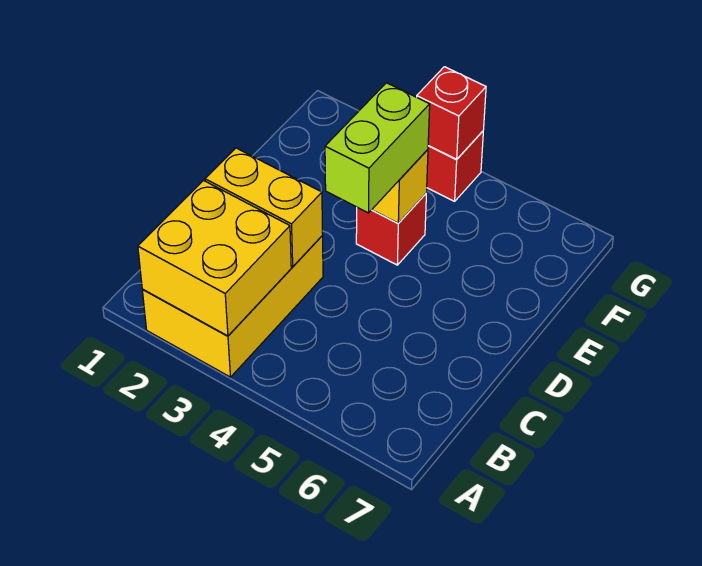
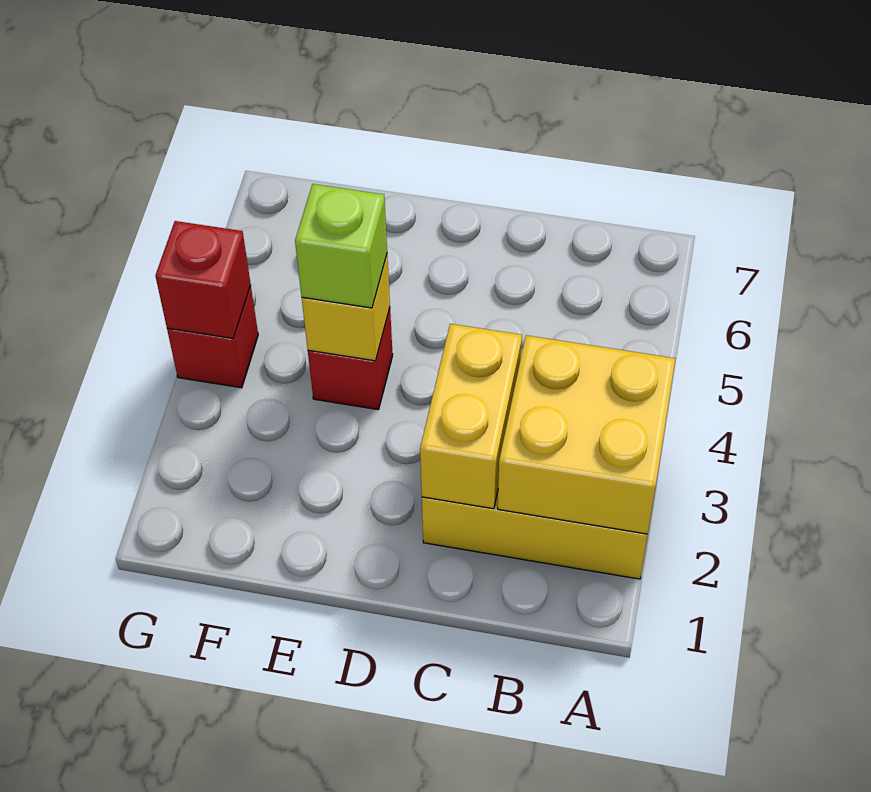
lime 1x2 brick [325,83,430,213] -> lime 1x1 brick [295,184,387,308]

